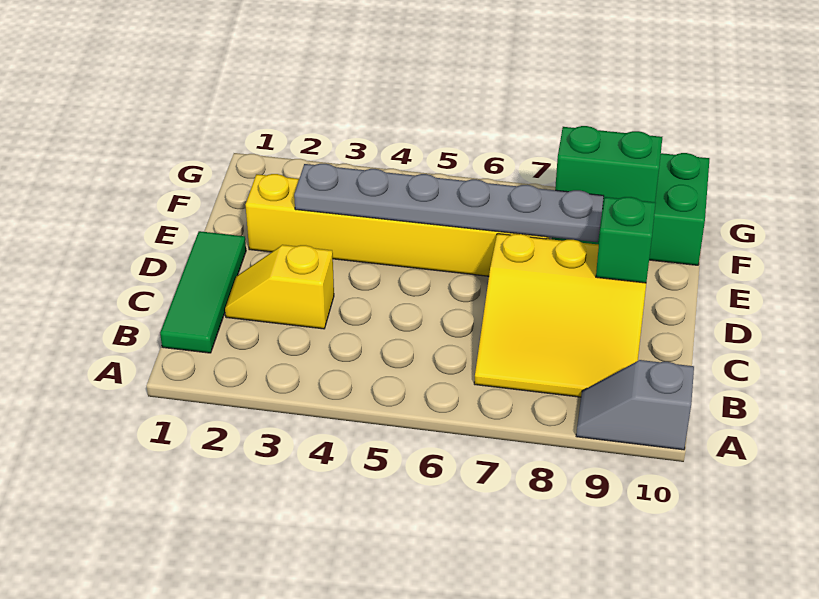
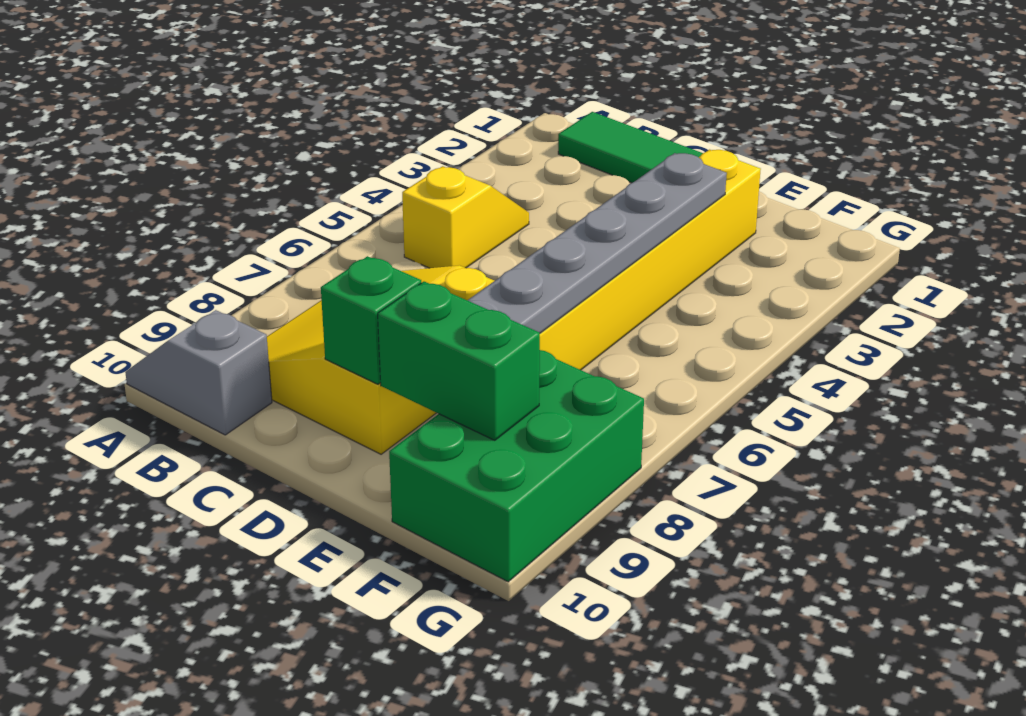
grey 1x2 slope [576,360,694,450] -> grey 1x2 slope turned to [125,310,272,435]
yellow 1x2 slope [225,245,334,329] -> yellow 1x2 slope moved to [402,166,529,268]
green 1x2 brick [555,126,662,206] -> green 1x2 brick turned to [378,282,540,440]

